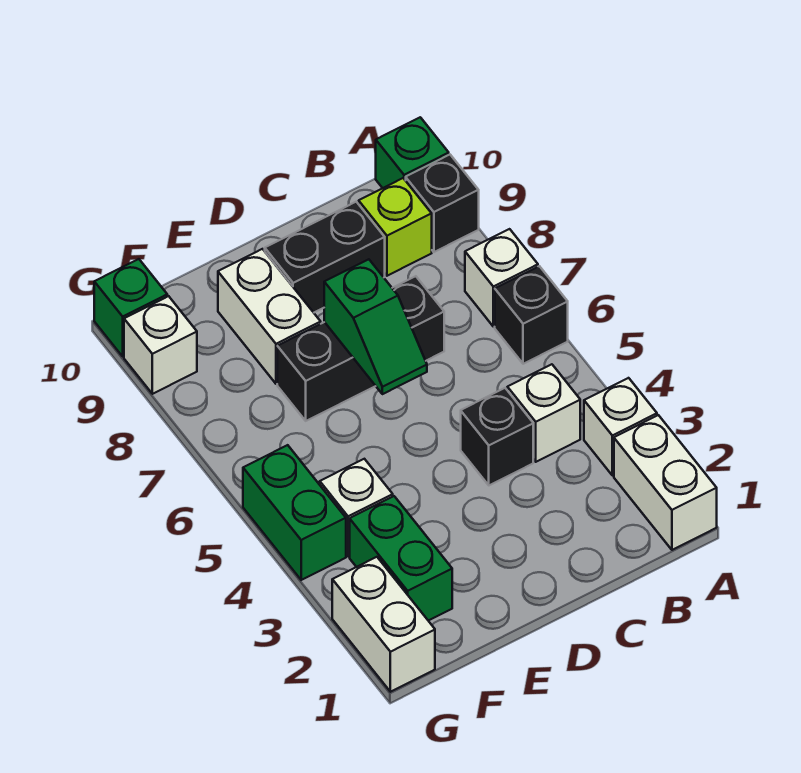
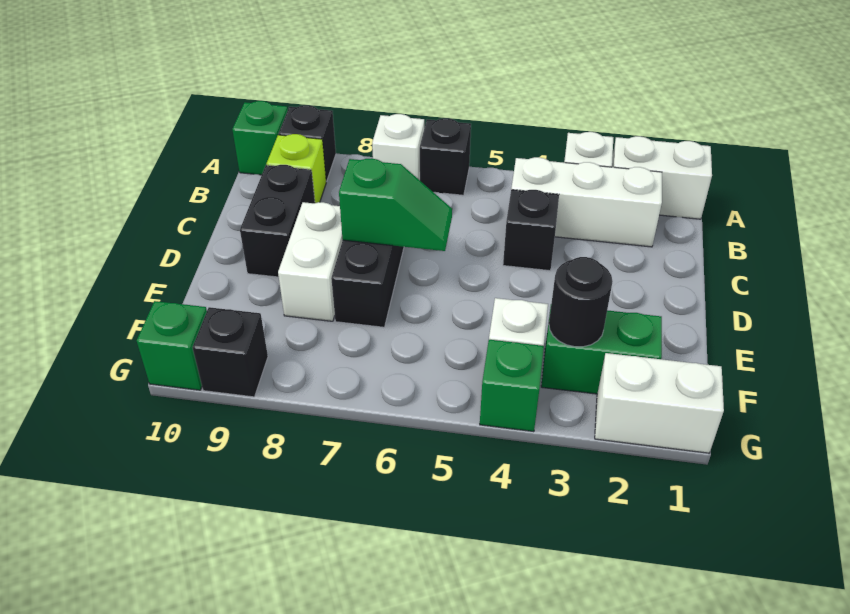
white 1x1 brick [507,364,580,462] -> white 1x3 brick [511,157,662,247]
white 1x2 brick [218,249,321,384] -> white 1x2 brick turned to [278,202,343,321]
none -> black 1x1 round brick [549,257,613,347]
green 1x2 brick [243,445,346,580] -> green 1x1 brick [480,340,544,432]
white 1x1 brick [124,296,197,394] -> black 1x1 brick [193,307,268,397]

